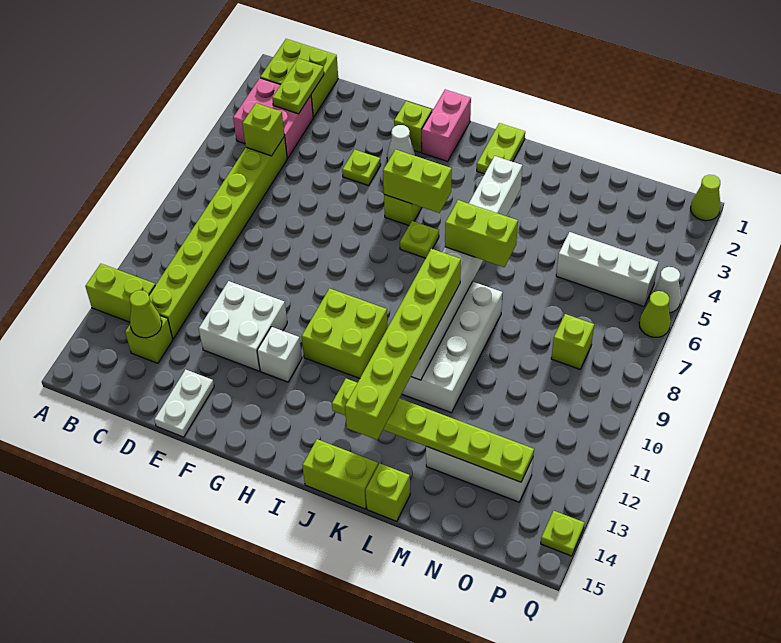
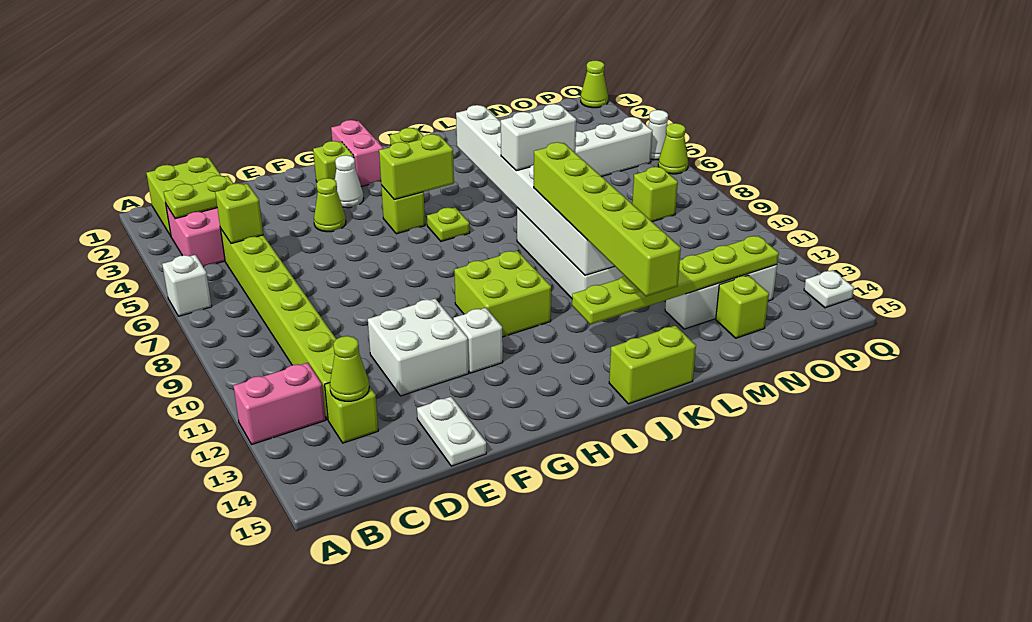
none -> white 1x1 brick [162,255,212,316]
lime 1x2 brick [85,264,155,322] -> pink 1x2 brick [233,363,326,444]
lime 1x2 plate [272,58,324,114] -> lime 1x2 plate turned to [164,176,234,219]
lime 1x1 plate [342,150,381,186] -> lime 1x1 cone [314,178,346,232]
lime 1x2 brick [445,200,518,267] -> white 1x2 brick [500,104,576,171]
lime 1x1 brick [365,463,410,521] -> lime 1x1 brick moved to [716,275,769,338]
lime 1x1 plate [541,511,584,556] -> white 1x1 plate [804,270,854,308]

